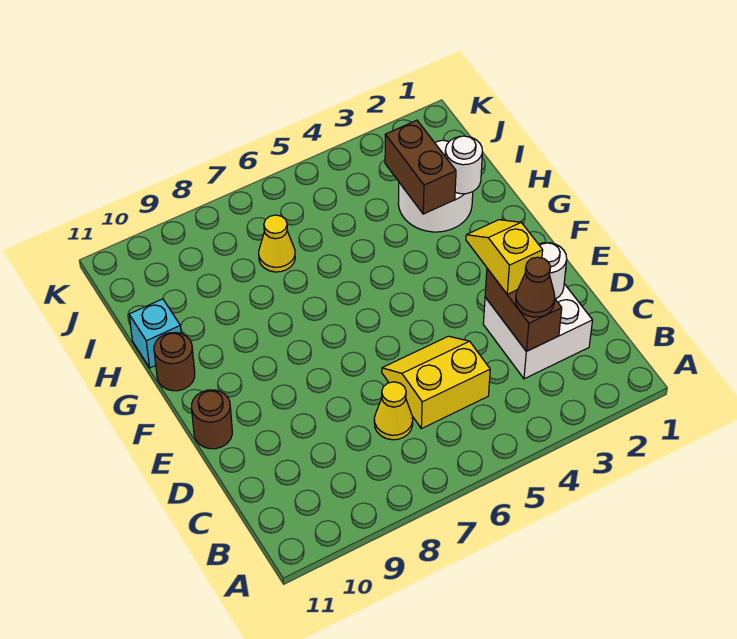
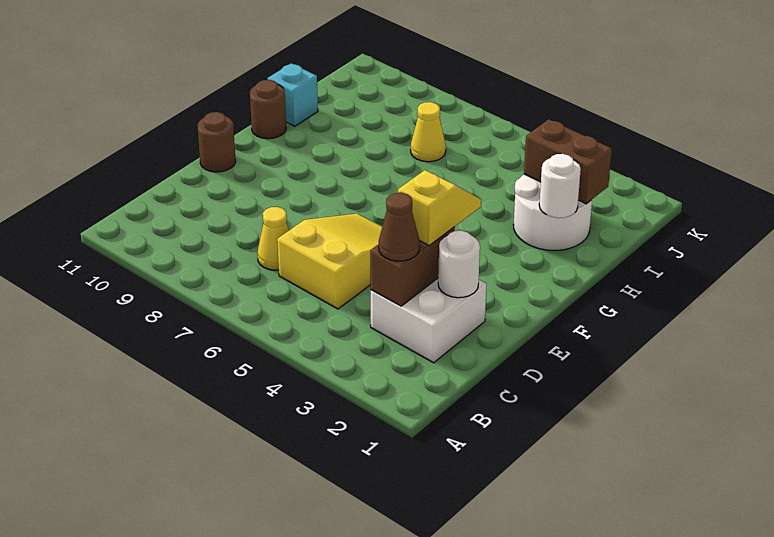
yellow 2x2 slope [382,336,490,429] -> yellow 2x3 slope [277,214,382,309]
brown 1x2 brick [385,120,456,214] -> brown 1x2 brick turned to [524,119,612,204]

